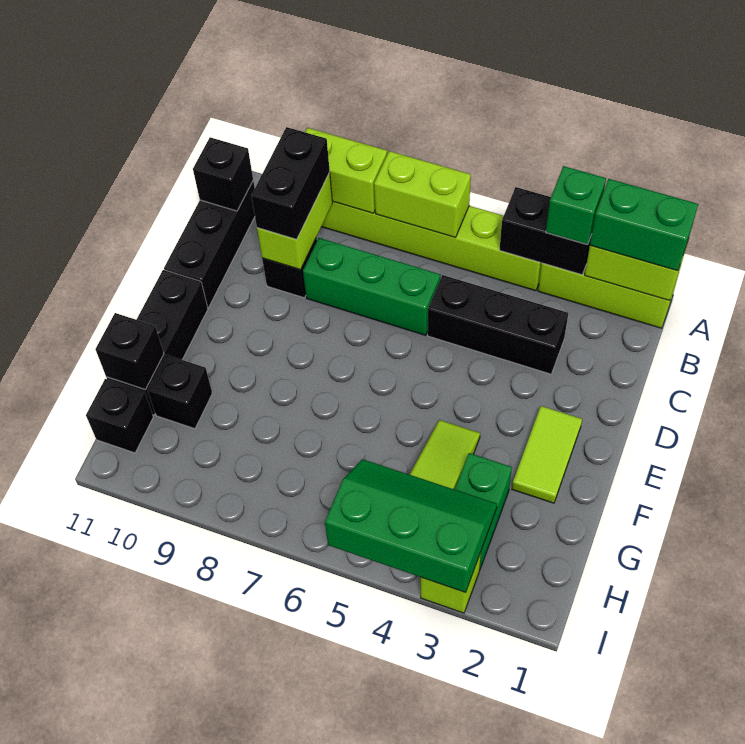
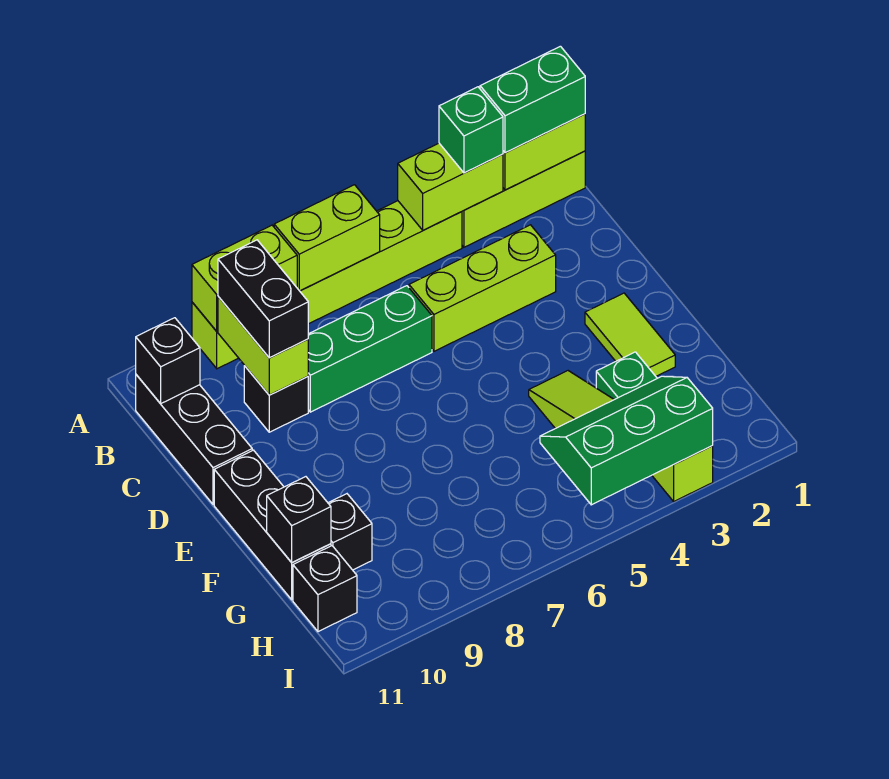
black 1x2 brick [500,187,592,275] -> lime 1x2 brick [398,143,503,230]
black 1x3 brick [428,275,568,374] -> lime 1x3 brick [409,225,556,351]

